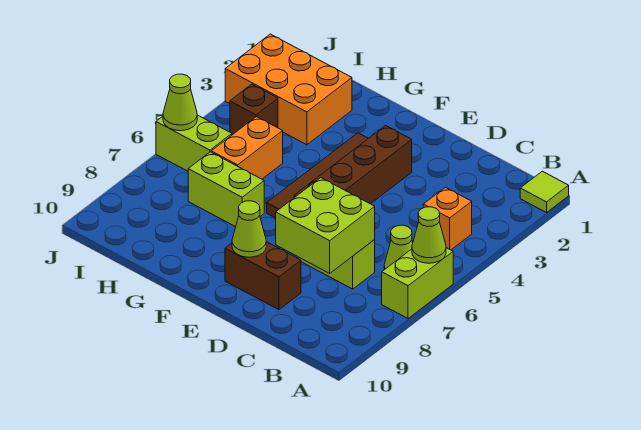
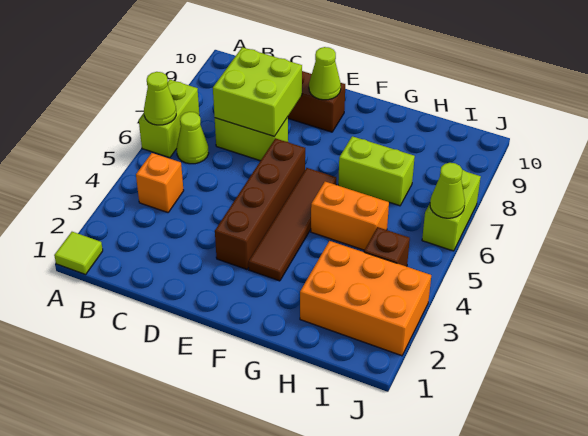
orange 1x2 brick [211,117,283,179] -> orange 1x2 brick turned to [311,182,389,250]
lime 1x2 brick [156,115,232,171] -> lime 1x2 brick turned to [422,170,481,251]

